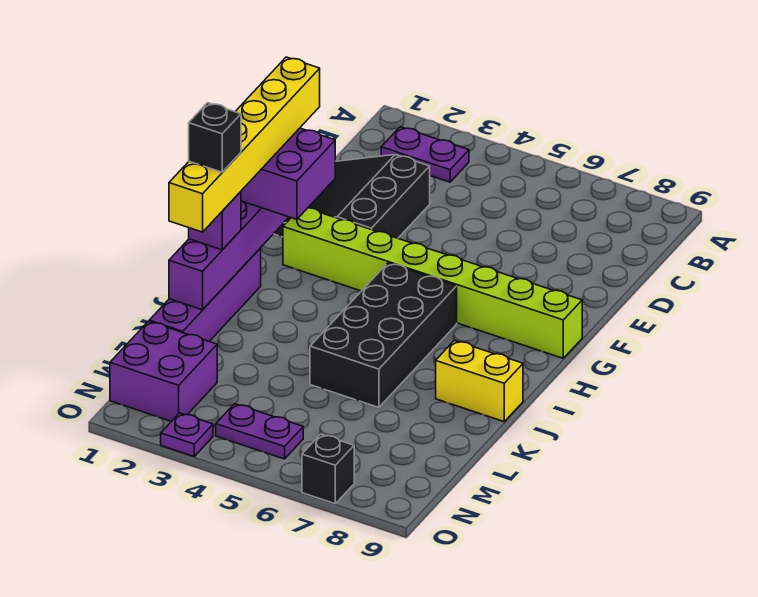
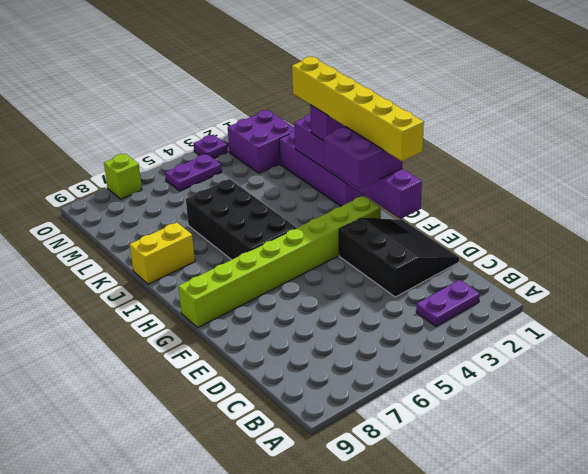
black 1x1 brick [189,103,241,172] -> none
black 1x1 brick [302,434,354,504] -> lime 1x1 brick [104,154,142,199]

